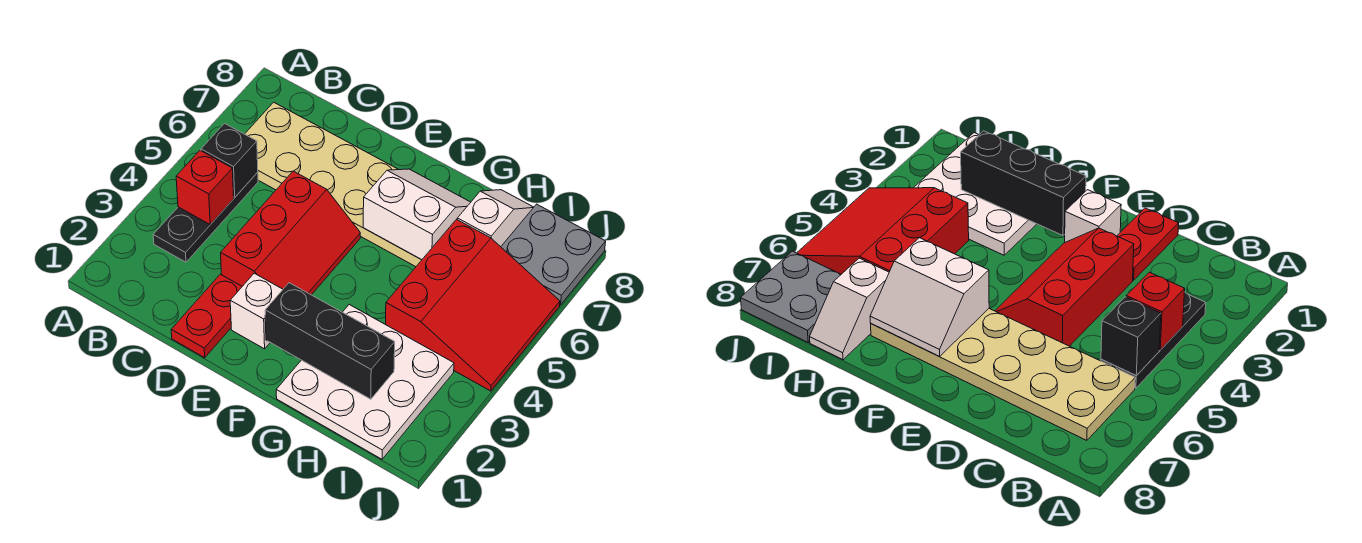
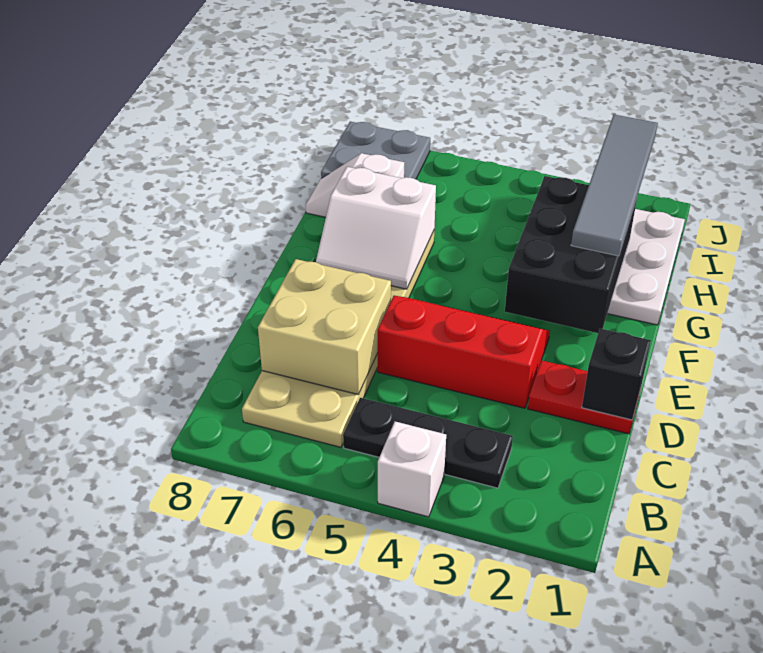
red 1x1 brick [176,150,234,225] -> none
black 1x1 brick [201,124,258,197] -> black 1x1 brick moved to [582,329,651,420]
none -> tan 2x2 brick [258,259,391,394]
white 1x1 brick [230,273,283,349] -> white 1x1 brick moved to [378,422,446,517]
black 1x3 brick [265,283,395,399] -> black 2x3 brick [505,176,637,333]
white 2x2 slope [363,169,471,260] -> white 2x2 slope turned to [316,167,436,289]
none -> grey 1x4 tile [571,115,658,256]
red 3x3 slope [386,220,560,391] -> none

